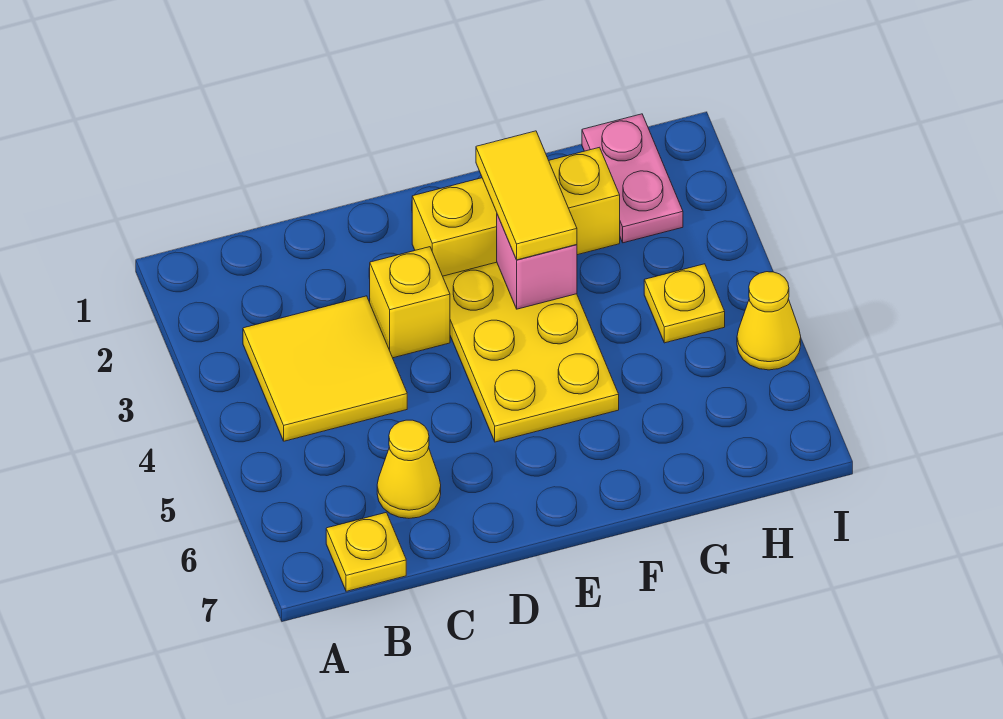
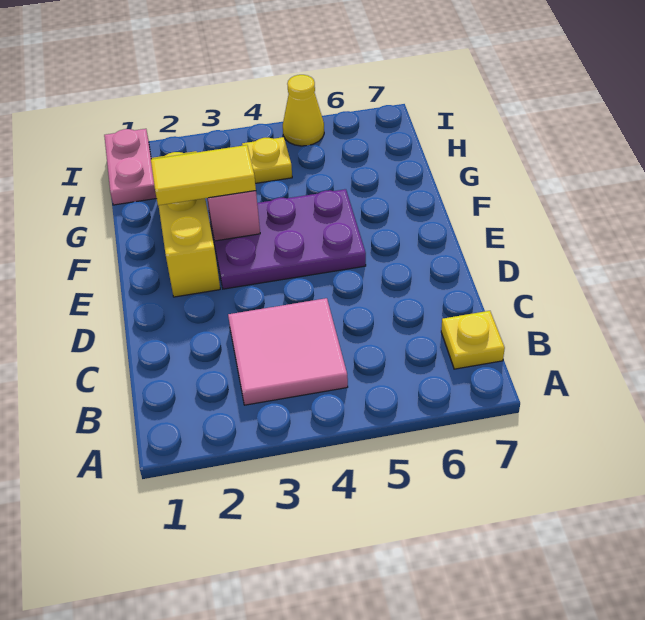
yellow 2x2 tile [243,296,407,441] -> pink 2x2 tile [228,298,348,405]
yellow 1x1 cone [377,420,441,518] -> none
yellow 1x1 brick [370,247,450,358] -> none
yellow 2x3 plate [443,262,619,442] -> purple 2x3 plate [209,189,366,289]
pink 1x2 plate [582,114,683,243] -> pink 1x2 plate turned to [104,129,156,205]

